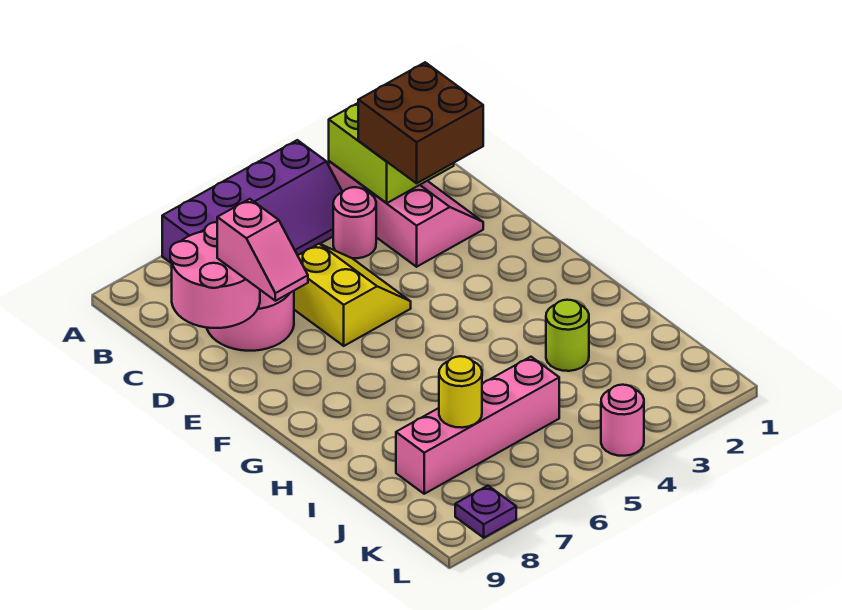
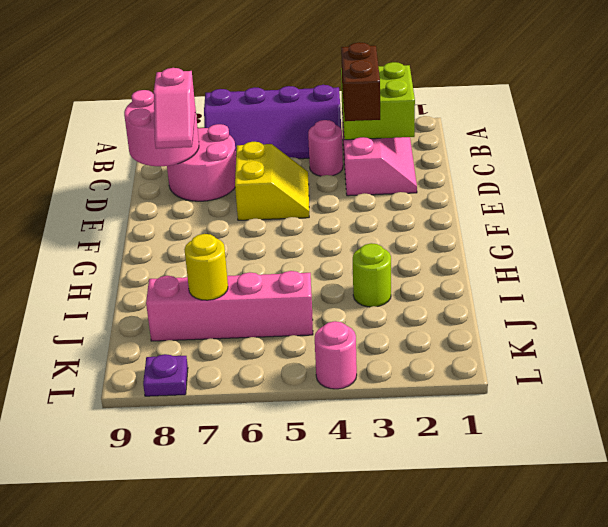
brown 2x2 brick [358,62,483,183] -> brown 1x2 brick [341,42,380,121]

